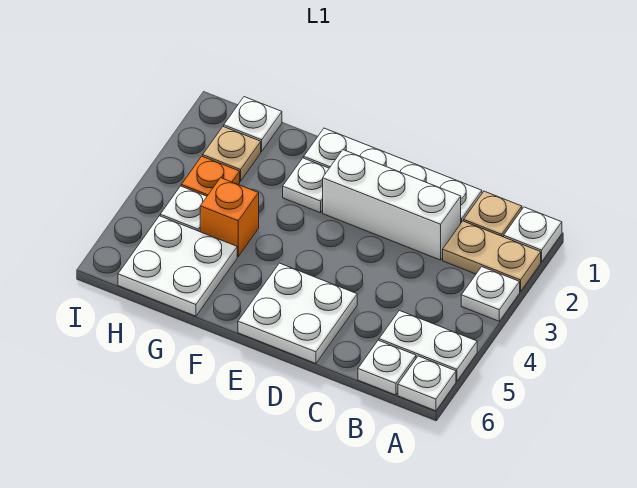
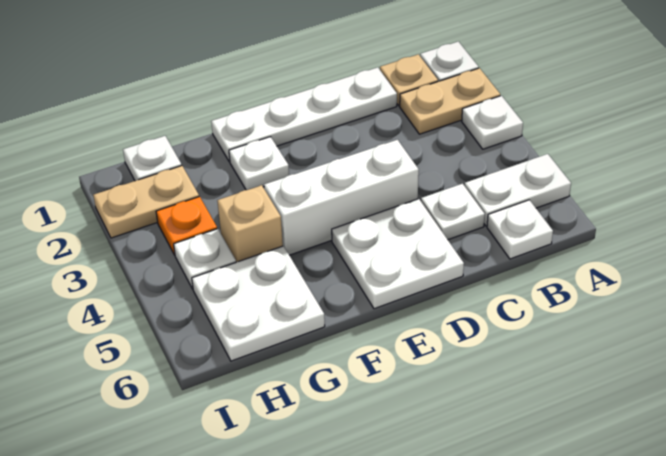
white 1x1 plate [398,356,456,411] -> white 1x1 plate moved to [421,184,485,240]
white 1x3 brick [323,150,461,260] -> white 1x3 brick moved to [264,140,419,255]
orange 1x1 brick [200,178,259,256] -> tan 1x1 brick [217,185,283,262]
tan 1x1 plate [203,126,261,181] -> tan 1x2 plate [93,166,199,238]

